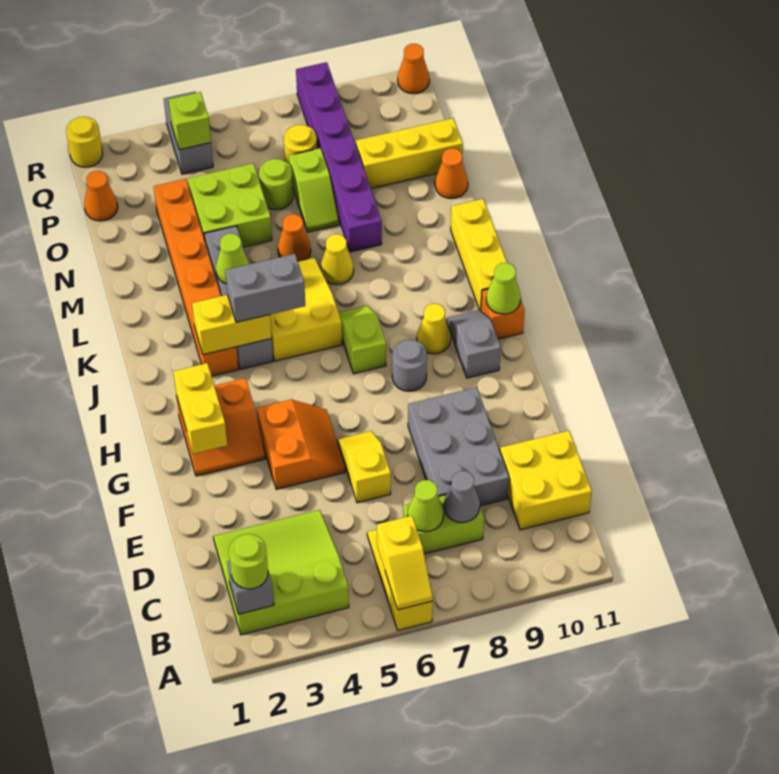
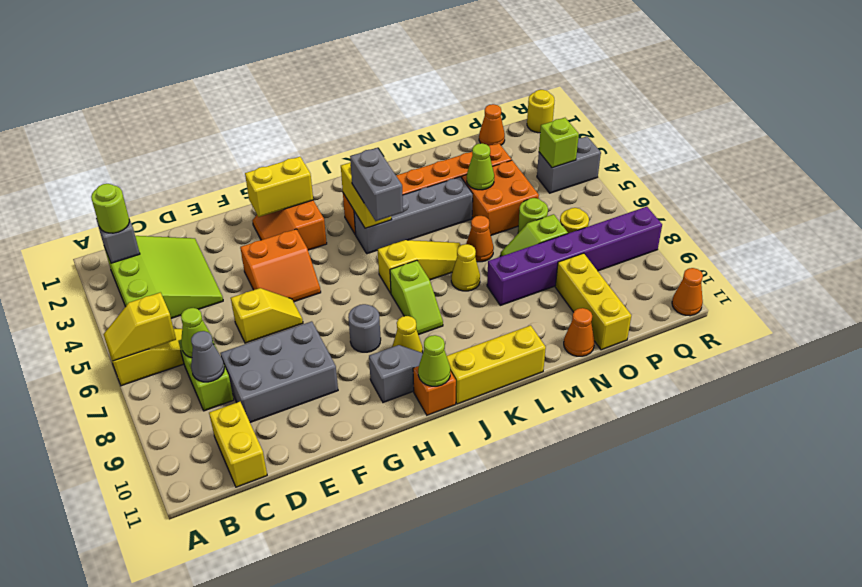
yellow 2x2 brick [500,431,592,530] -> yellow 1x2 brick [209,402,267,487]
lime 1x2 slope [339,306,386,374] -> lime 1x2 slope turned to [390,260,443,335]
yellow 2x3 slope [270,257,342,361] -> yellow 1x3 slope [378,240,461,293]
lime 1x1 cone [216,234,249,284] -> lime 1x1 cone moved to [467,143,494,190]
lime 2x2 brick [188,164,272,247] -> orange 2x2 brick [462,160,539,235]

